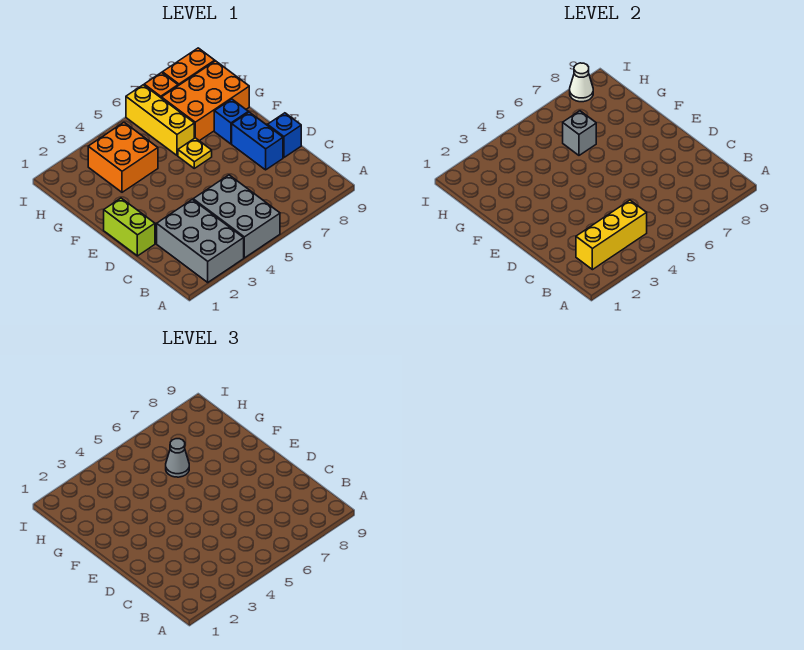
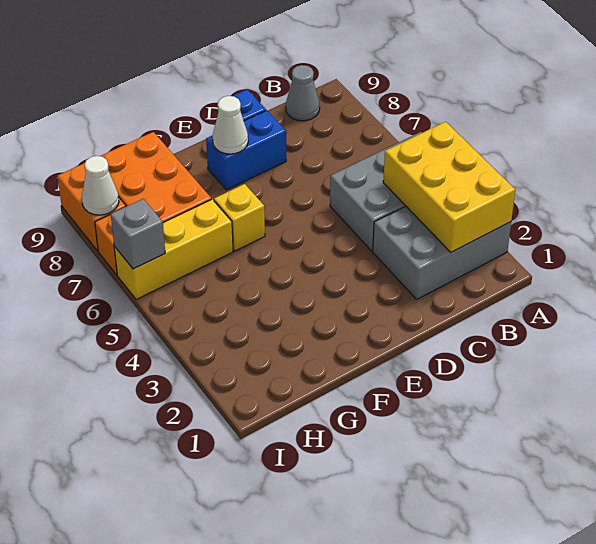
yellow 1x3 brick [576,200,647,270] -> yellow 2x3 brick [383,122,515,252]
lime 1x2 brick [104,198,155,256] -> none
none -> white 1x1 cone [213,96,248,154]
yellow 1x1 plate [178,138,212,168] -> yellow 1x1 brick [214,184,265,251]
blue 1x1 brick [214,99,248,144] -> none
orange 2x2 brick [88,123,158,192] -> none
grey 1x1 brick [563,111,596,155] -> grey 1x1 brick moved to [111,199,165,269]
grey 1x1 cone [166,439,189,477] -> grey 1x1 cone moved to [286,65,320,121]

